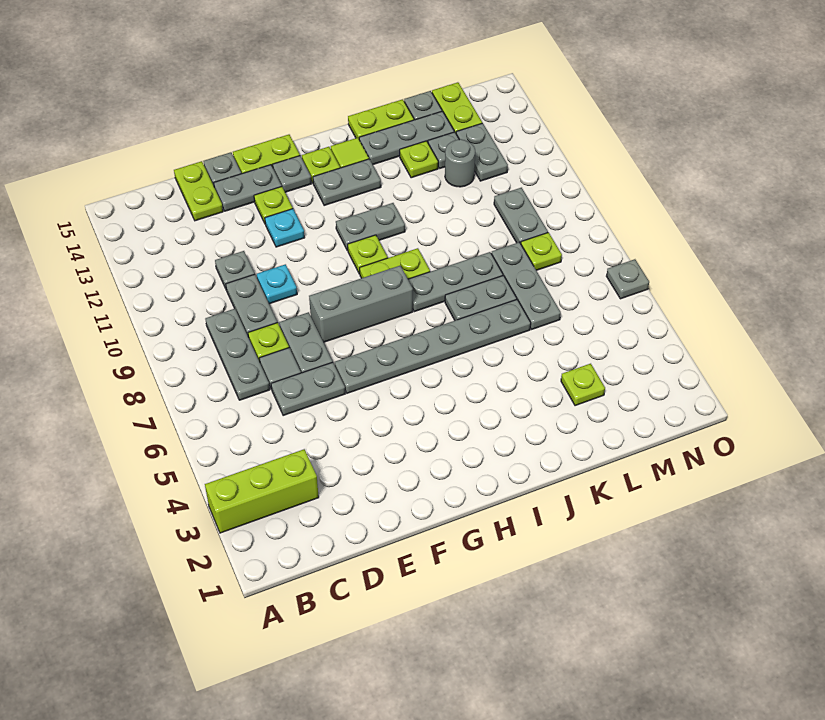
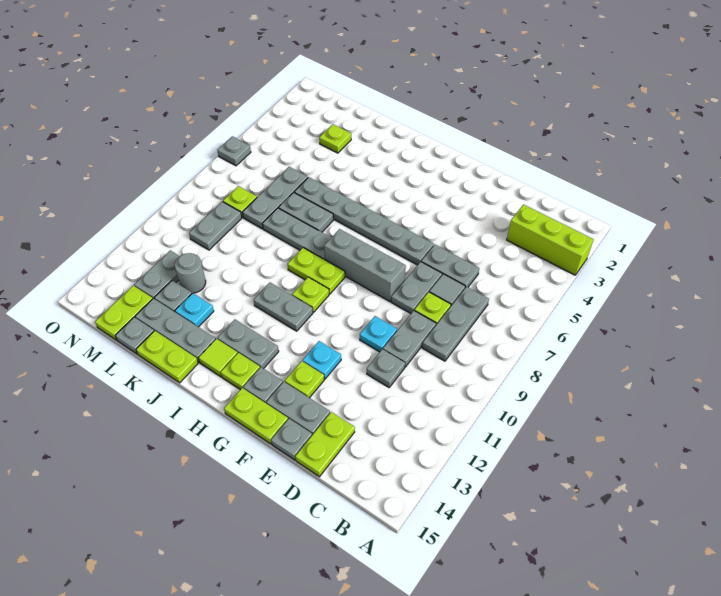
lime 1x1 plate [400,141,438,178] -> cyan 1x1 plate [175,293,214,327]

